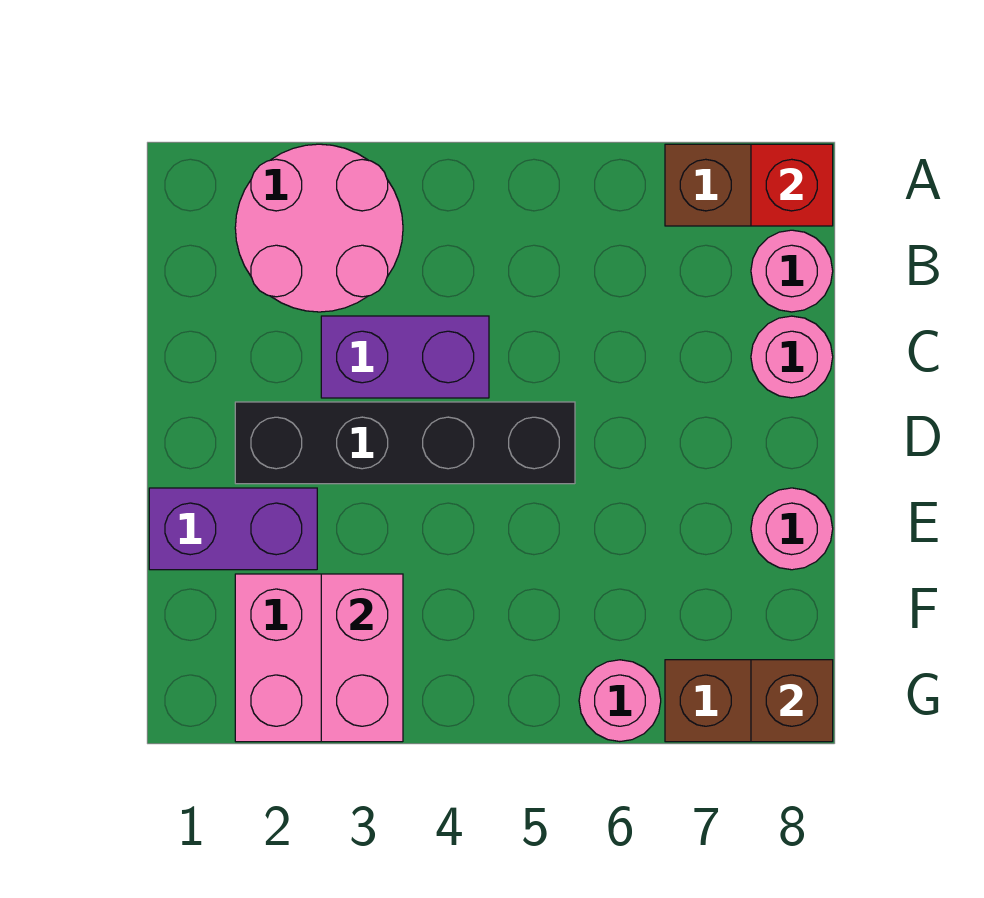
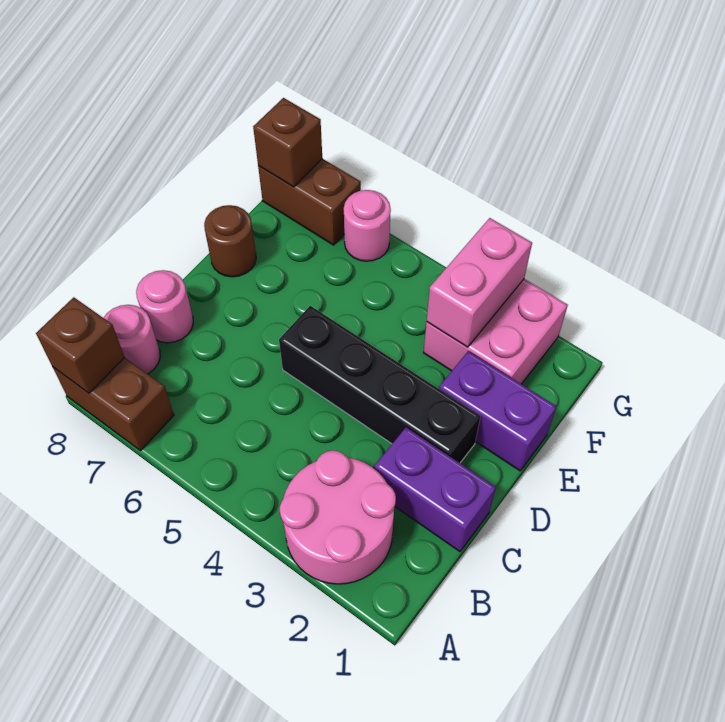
red 1x1 brick [751,144,833,226] -> brown 1x1 brick [36,297,125,393]
purple 1x2 brick [321,316,489,398] -> purple 1x2 brick moved to [374,427,496,552]
pink 1x1 round brick [751,488,833,570] -> brown 1x1 round brick [204,205,256,277]

